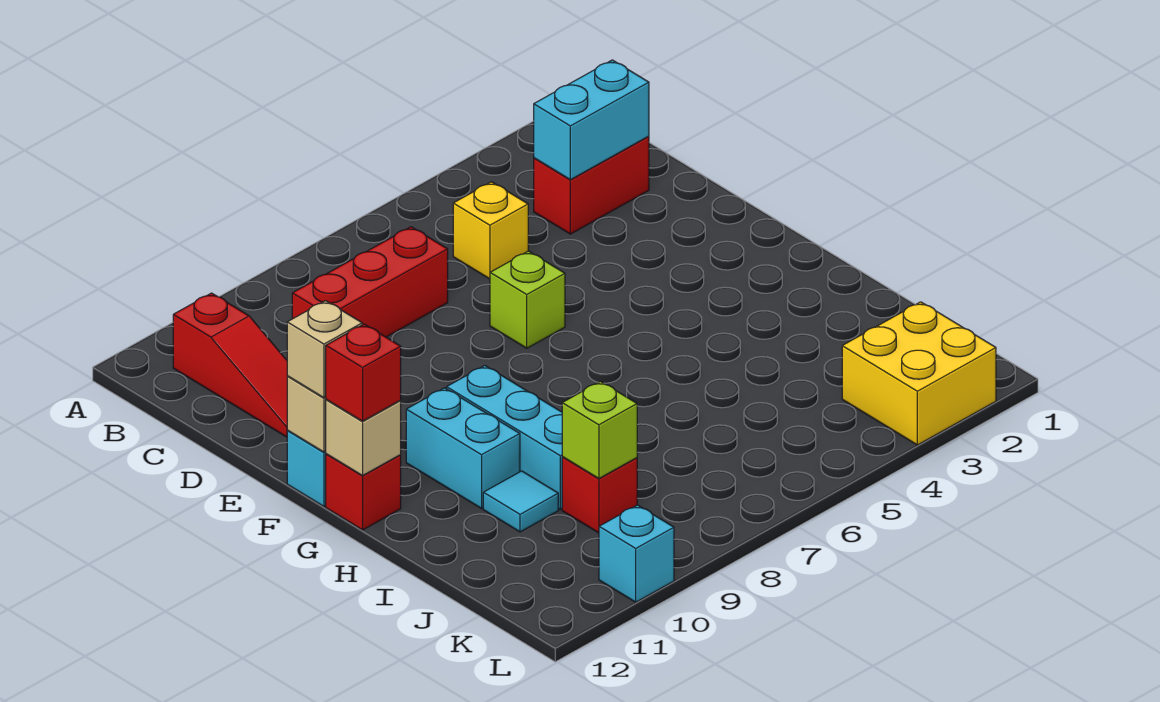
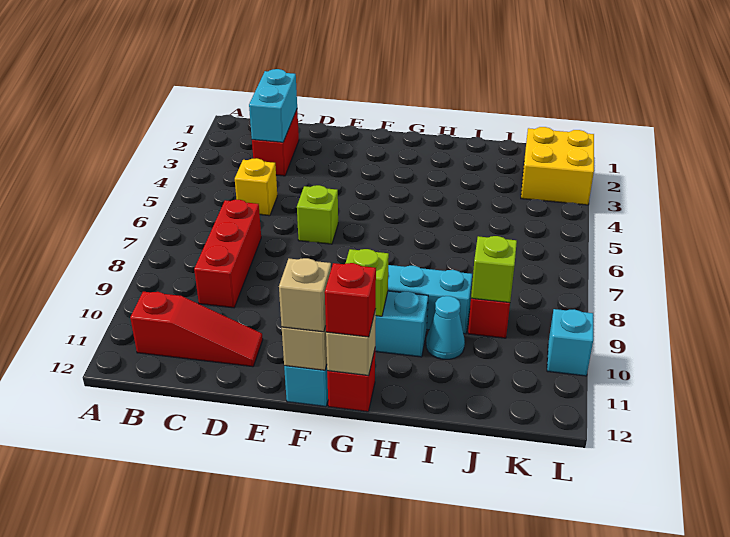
none -> lime 1x1 brick [346,249,389,316]
cyan 1x1 tile [483,471,558,532] -> cyan 1x1 cone [426,296,465,359]

